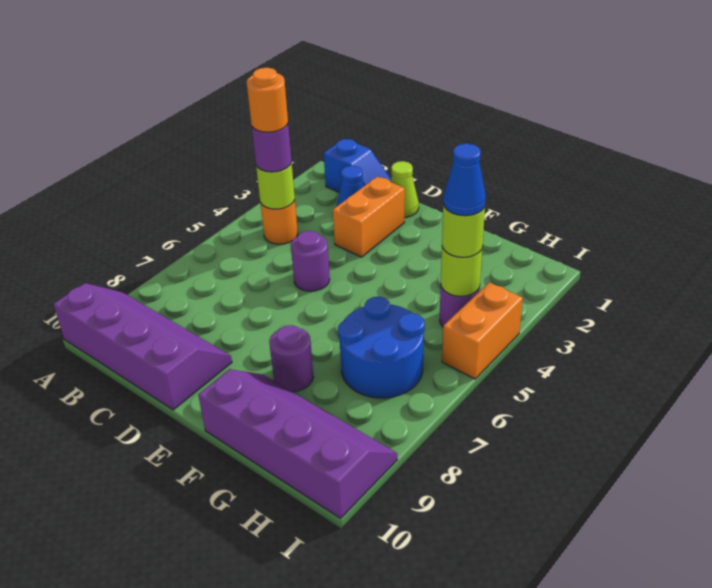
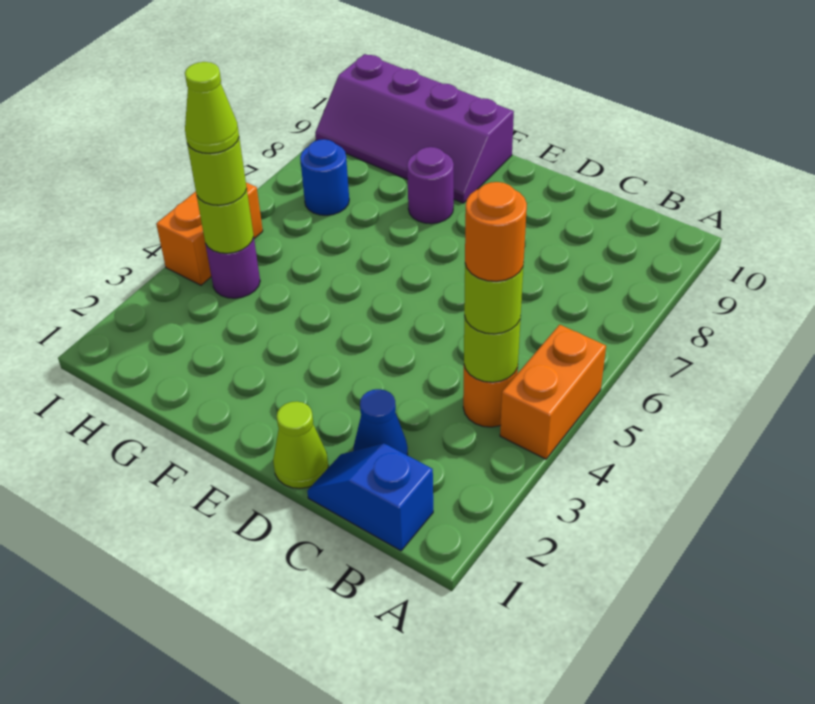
purple 2x4 slope [54,283,232,410] -> none
purple 1x1 round brick [252,124,292,172] -> lime 1x1 round brick [464,263,524,334]
orange 1x2 brick [333,177,405,257] -> orange 1x2 brick moved to [500,325,606,459]
purple 1x1 round brick [291,231,330,291] -> none
blue 2x2 round brick [338,297,425,398] -> blue 1x1 round brick [300,139,349,215]
blue 1x1 cone [443,144,486,216] -> lime 1x1 cone [185,62,239,154]

